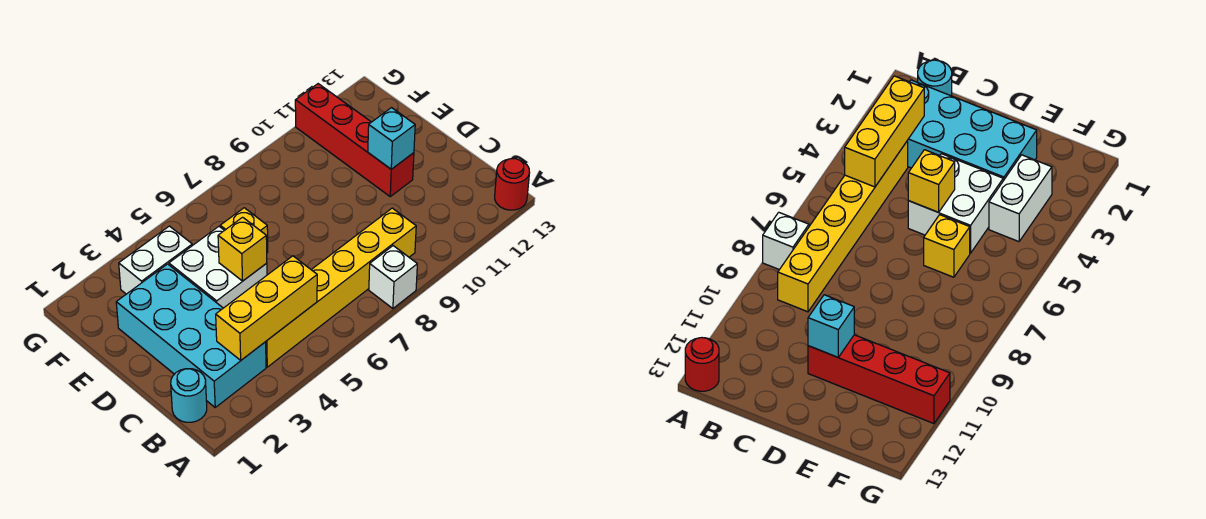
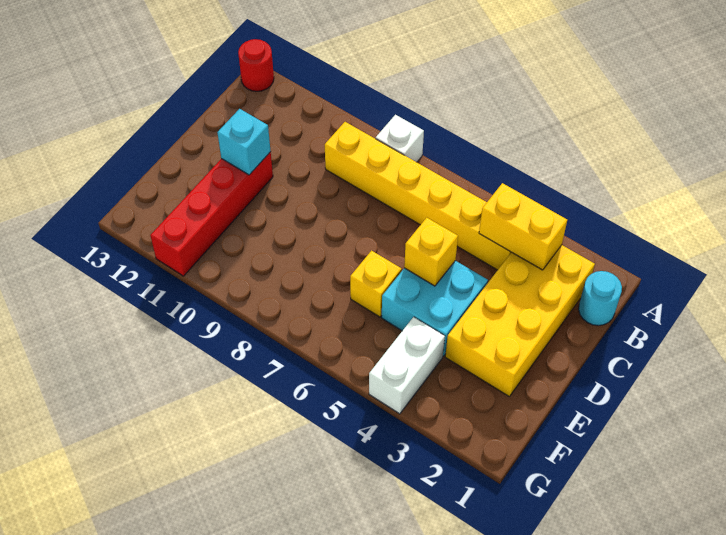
cyan 2x4 brick [116,264,266,407] -> yellow 2x4 brick [445,245,595,397]
yellow 1x3 brick [216,256,317,360] -> yellow 1x2 brick [479,183,567,270]
white 2x2 brick [169,227,267,308] -> cyan 2x2 brick [382,261,488,356]
white 1x2 brick [119,226,192,294] -> white 1x2 brick turned to [369,317,445,414]

